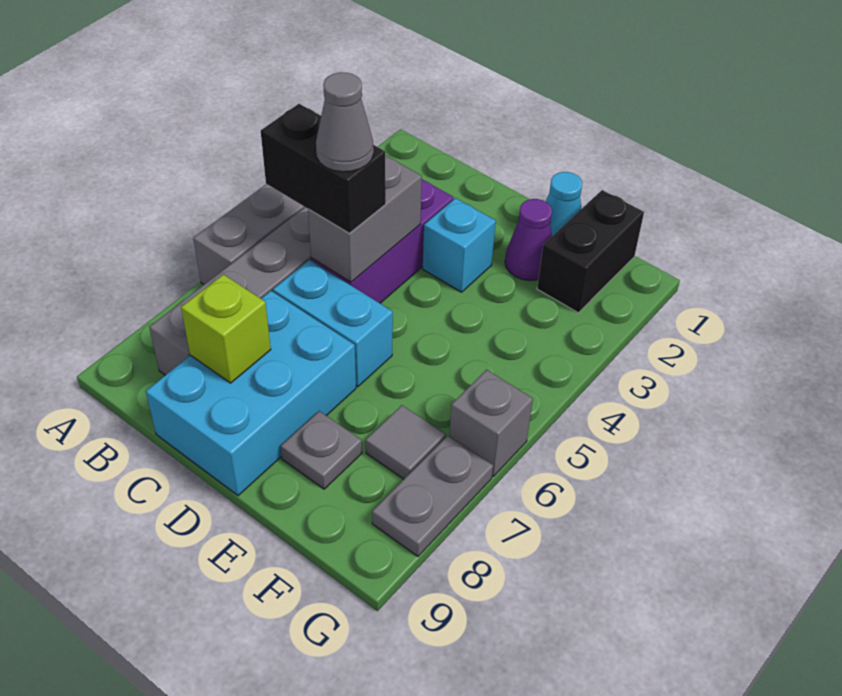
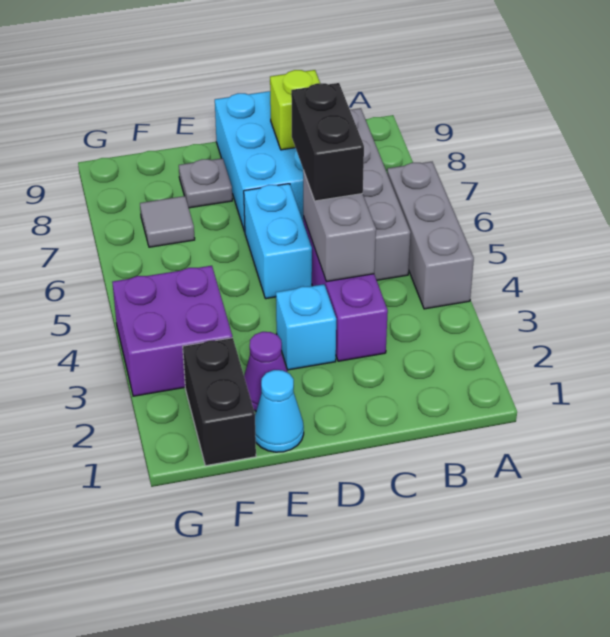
black 1x2 brick [261,104,386,233] -> black 1x2 brick turned to [291,83,364,201]
grey 1x1 cone [316,72,374,172] -> none
cyan 1x2 brick [273,260,393,387] -> cyan 1x2 brick turned to [244,184,312,299]
none -> purple 2x2 brick [112,266,232,396]
grey 1x1 brick [449,370,533,476] -> none
grey 1x2 plate [372,436,493,556] -> none

